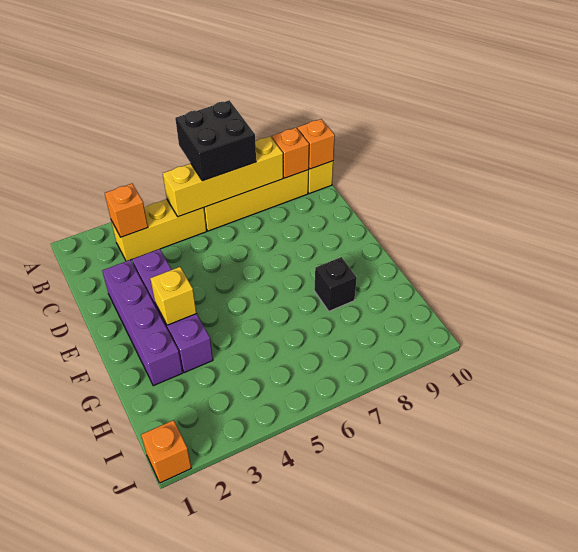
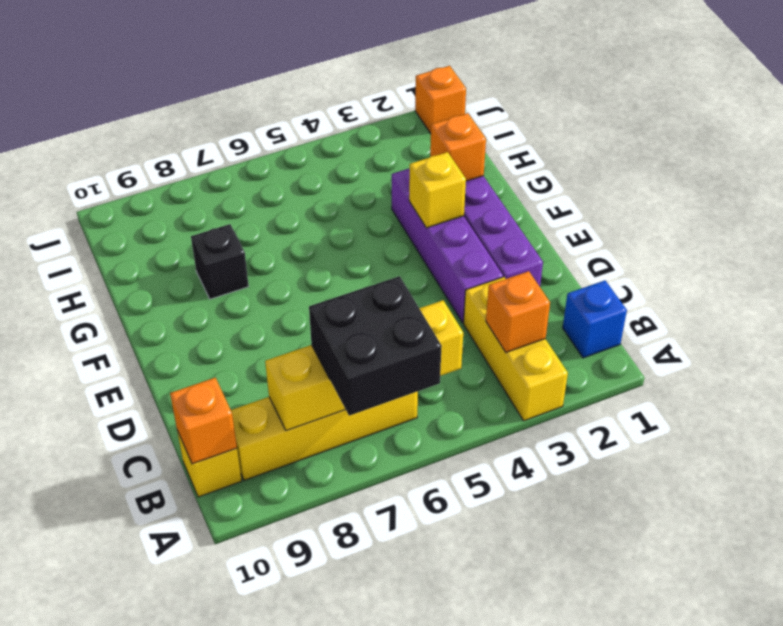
none -> blue 1x1 brick [563,280,627,358]
yellow 1x3 brick [111,199,207,261] -> yellow 1x3 brick turned to [464,277,568,421]
orange 1x1 brick [271,128,309,178] -> orange 1x1 brick moved to [430,113,486,181]

